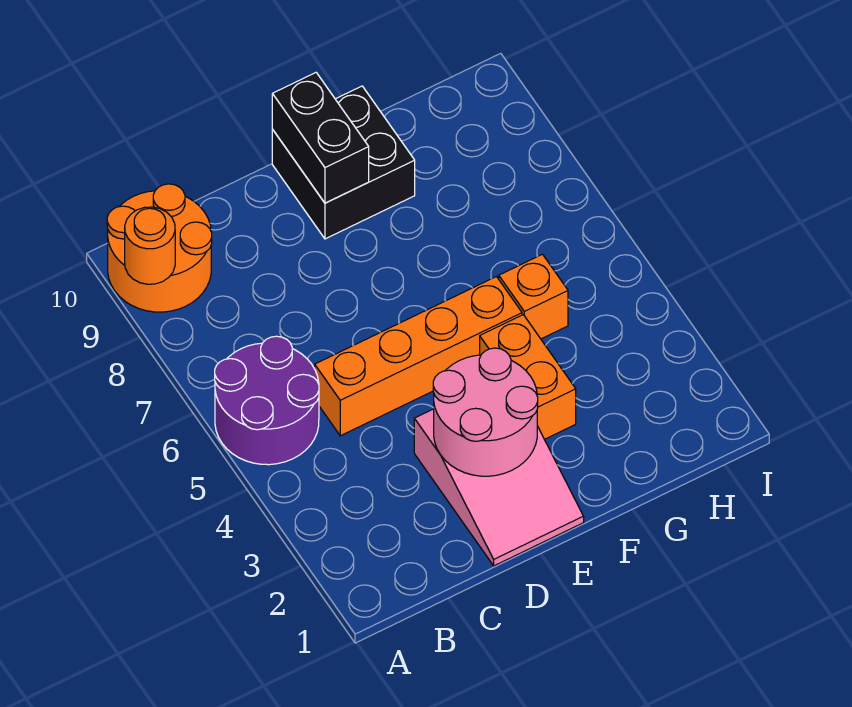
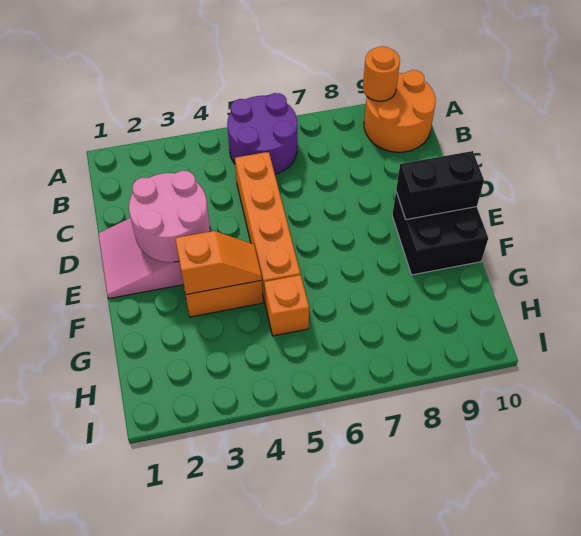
none -> orange 1x2 slope [175,231,262,295]

